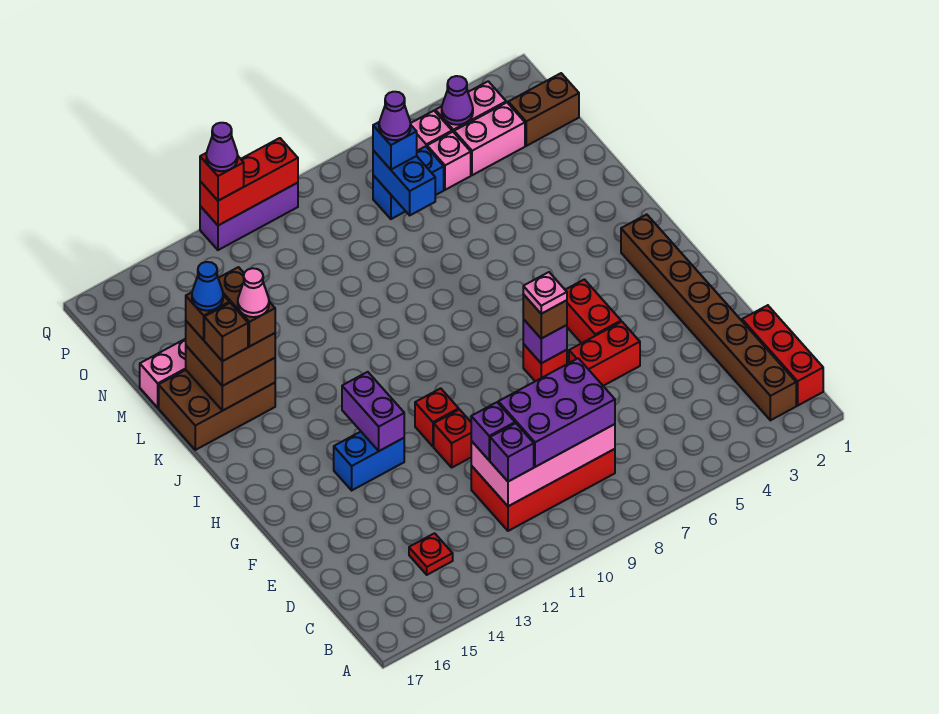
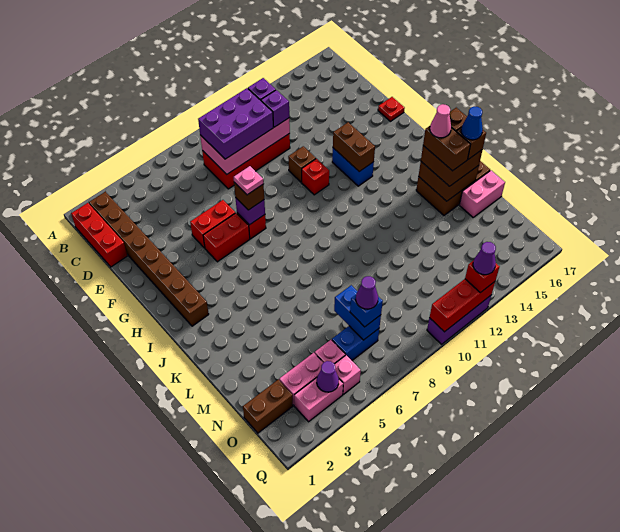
red 1x1 plate [409,533,453,575] -> red 1x1 plate moved to [378,97,405,121]
red 1x1 brick [434,410,471,467] -> brown 1x1 brick [288,146,316,182]
red 1x2 brick [566,279,621,343] -> red 1x2 brick turned to [203,213,250,262]
blue 1x2 brick [334,432,404,490] -> blue 1x2 brick turned to [332,148,374,186]
purple 1x2 brick [342,372,404,451] -> brown 1x2 brick [333,122,375,172]

